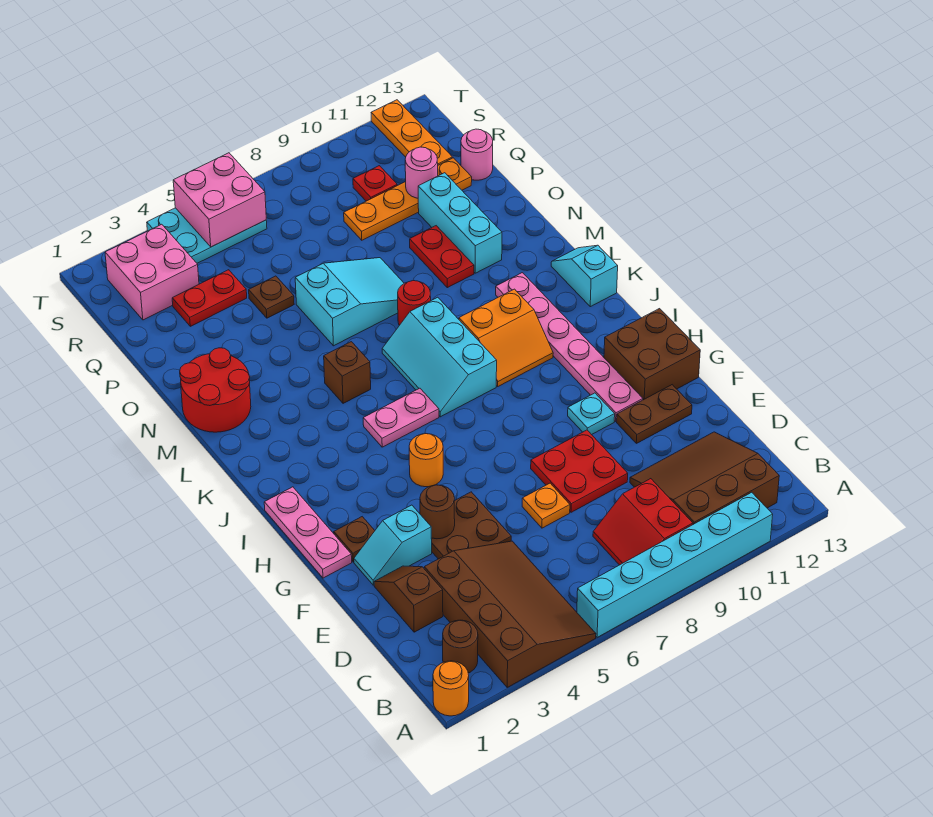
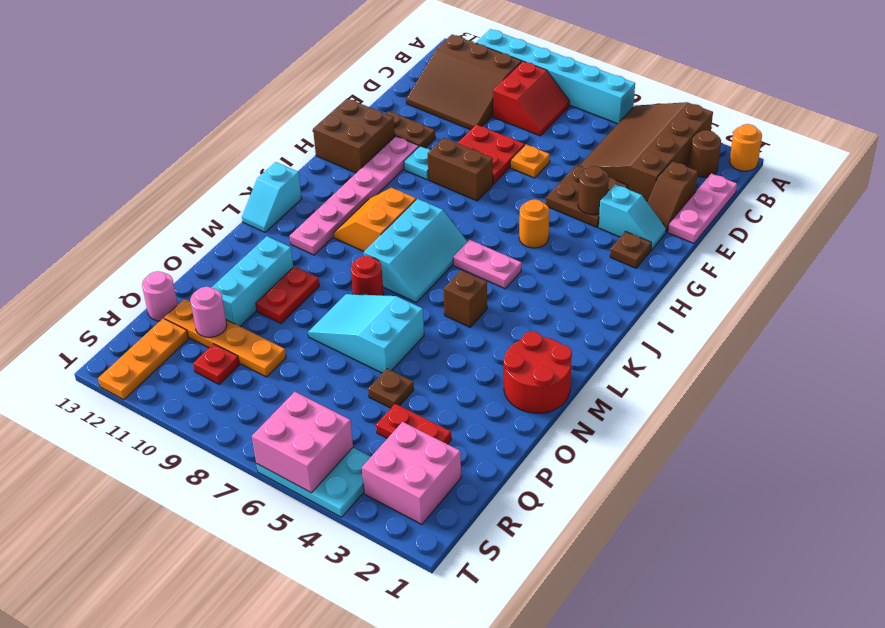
pink 1x3 plate [264,487,352,578] -> pink 1x3 plate moved to [668,173,737,243]
none -> brown 1x2 brick [428,138,493,201]
orange 2x2 slope [459,289,553,386] -> orange 2x2 slope turned to [333,187,416,251]

